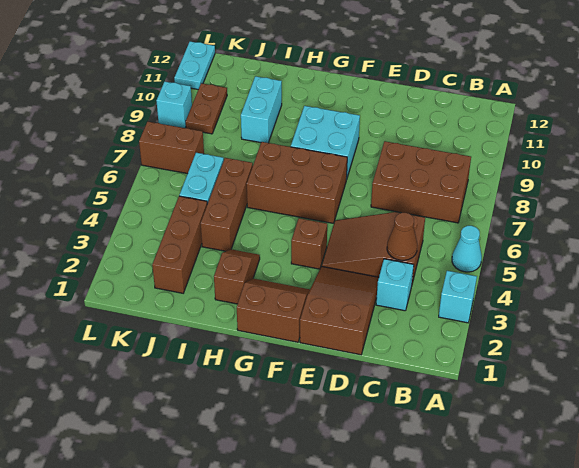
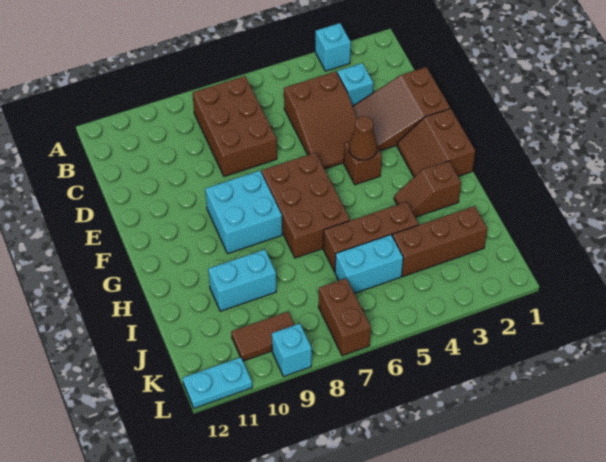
cyan 1x1 cone [452,226,482,272] -> none
brown 1x1 cone [387,213,417,260] -> brown 1x1 cone moved to [349,116,377,160]
brown 1x2 plate [186,83,227,134] -> brown 1x2 tile [231,312,294,361]

